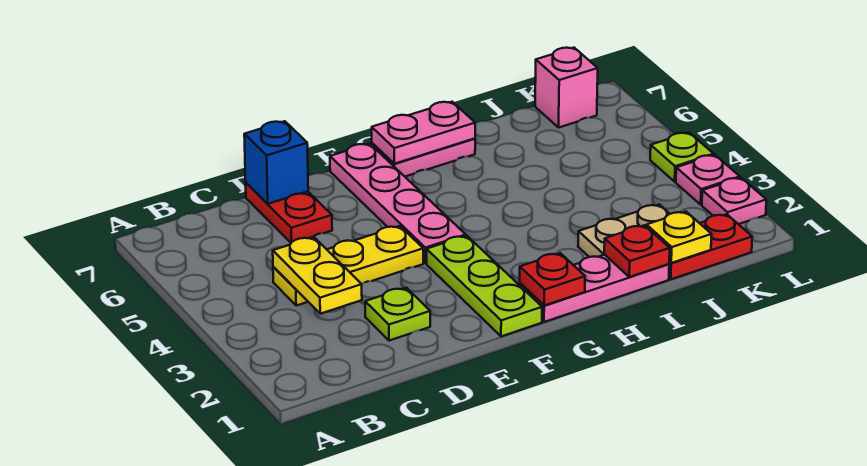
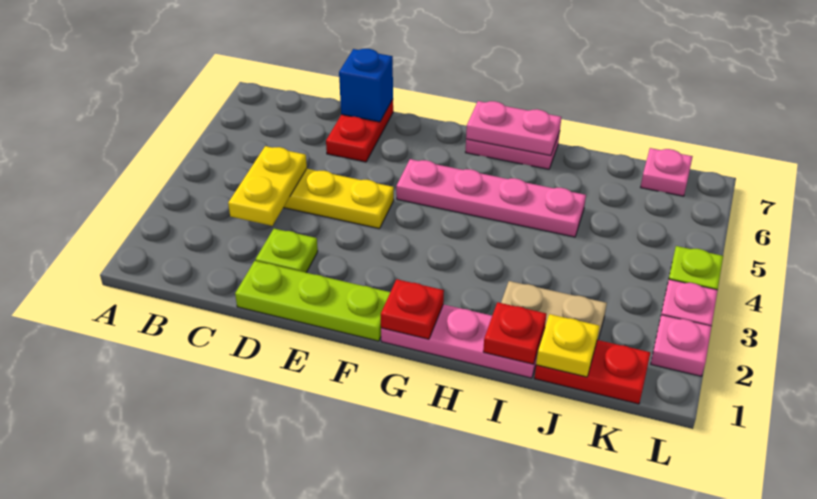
lime 1x3 plate [427,236,542,336] -> lime 1x3 plate turned to [235,261,390,341]
pink 1x4 plate [330,144,466,263] -> pink 1x4 plate turned to [396,159,586,237]
pink 1x1 brick [535,48,598,127] -> pink 1x1 plate [641,148,693,196]

